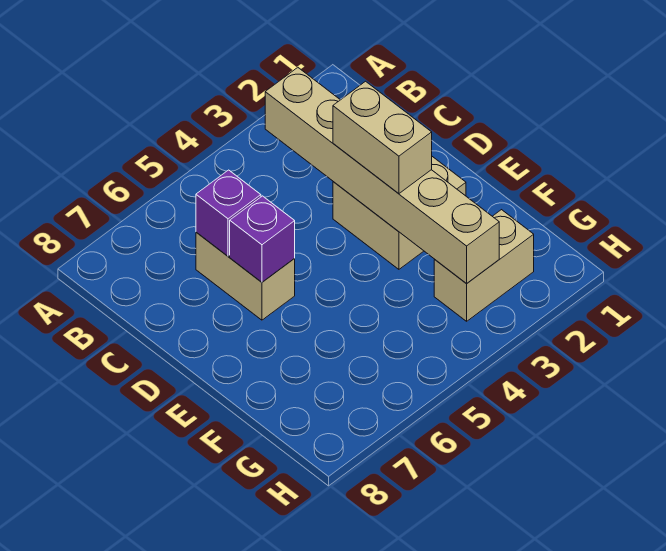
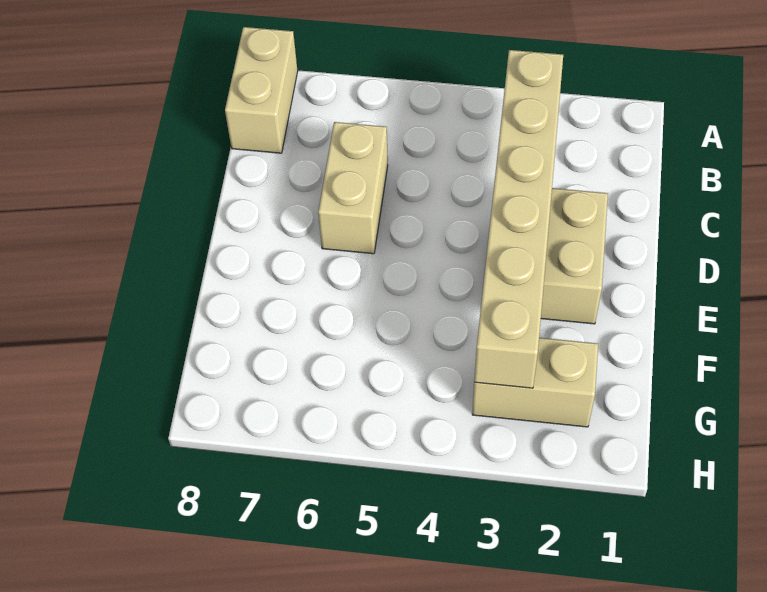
purple 1x1 brick [196,170,261,256] -> none
tan 1x2 brick [333,81,432,193] -> tan 1x2 brick moved to [225,27,298,153]
purple 1x1 brick [230,196,295,282] -> none

